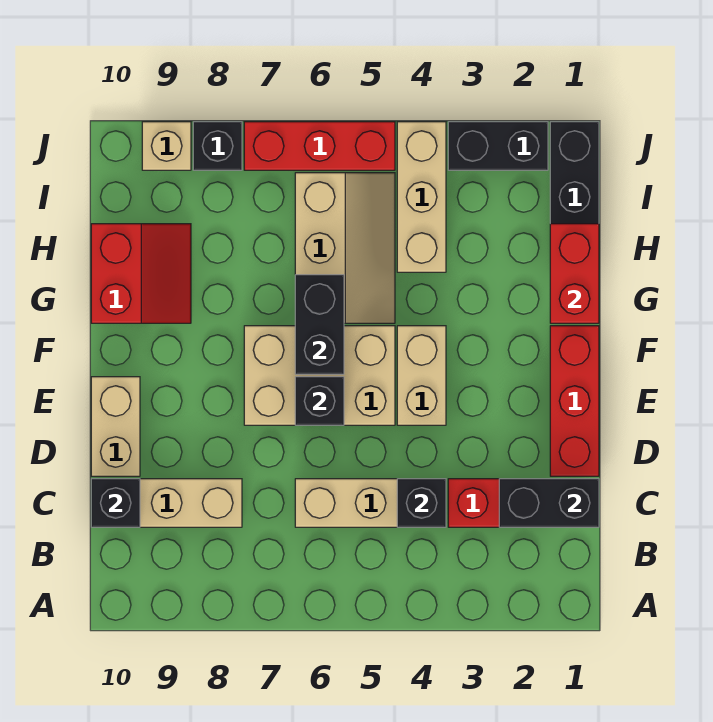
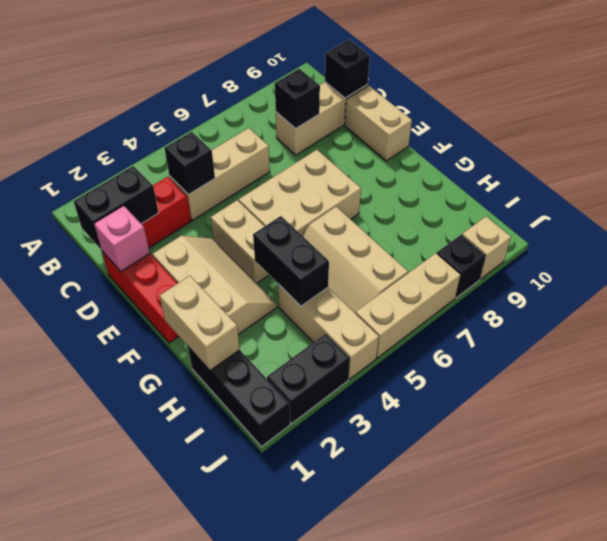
none -> pink 1x1 brick [94,206,150,271]
none -> tan 2x3 slope [153,236,277,334]
black 1x1 brick [295,377,344,425] -> black 1x1 brick moved to [275,69,320,129]
black 1x2 brick [295,275,344,374] -> black 1x2 brick moved to [253,216,329,306]
red 1x2 brick [550,224,599,323] -> tan 1x2 brick [160,276,240,370]
red 2x2 slope [91,224,191,323] -> none
red 1x3 brick [244,122,395,170] -> tan 1x3 brick [356,253,460,358]

